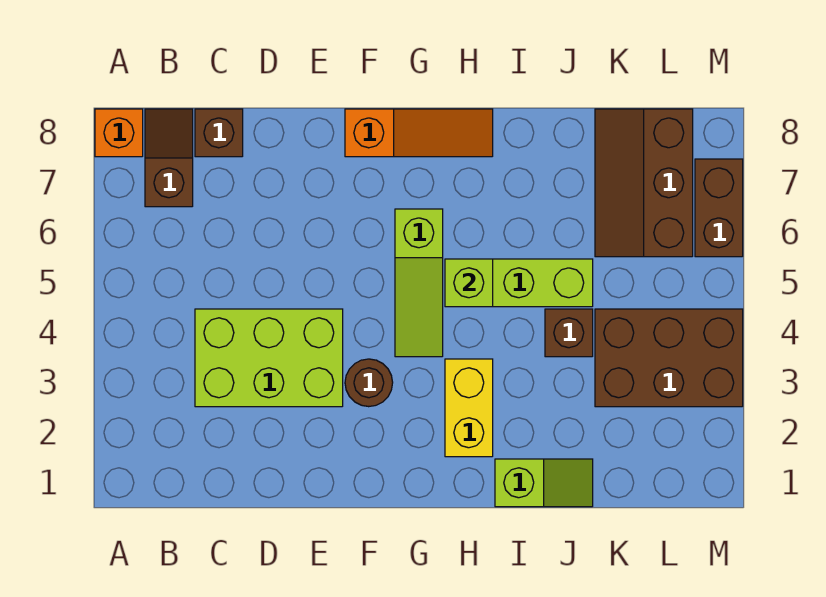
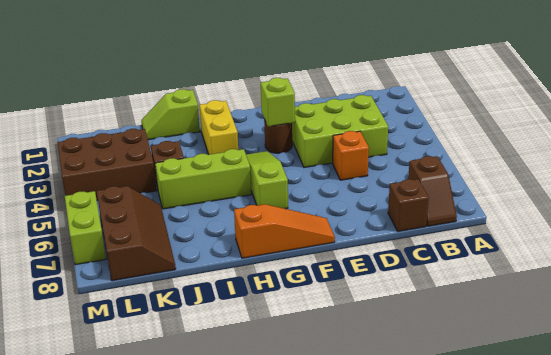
orange 1x1 brick [95,109,143,157] -> orange 1x1 brick moved to [333,131,369,180]
orange 1x3 slope [345,109,493,157] -> orange 1x3 slope turned to [234,204,335,258]
lime 1x1 brick [445,259,493,307] -> lime 1x1 brick moved to [261,78,295,127]
brown 1x2 brick [695,159,743,257] -> lime 1x2 brick [65,191,106,265]

